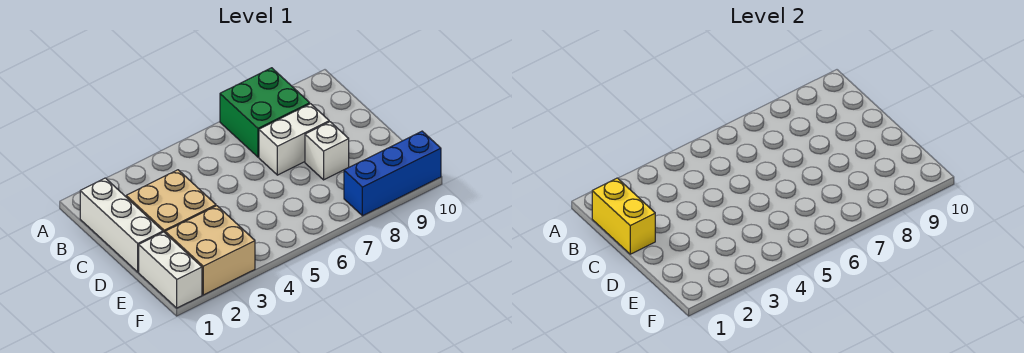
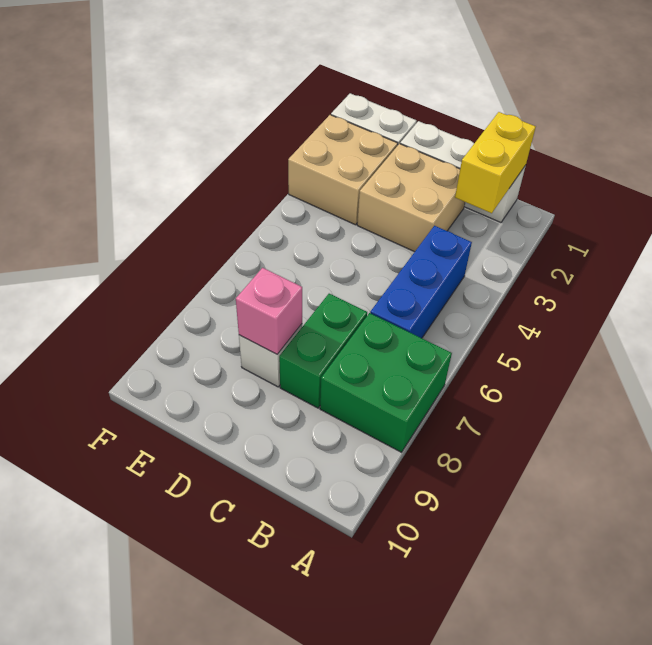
yellow 1x2 brick [592,178,655,254] -> yellow 1x2 brick turned to [455,112,536,213]
white 1x2 brick [259,104,329,175] -> green 1x2 brick [279,294,367,408]
none -> pink 1x1 brick [236,268,302,354]
blue 1x3 brick [344,131,441,216] -> blue 1x3 brick moved to [370,226,472,338]

